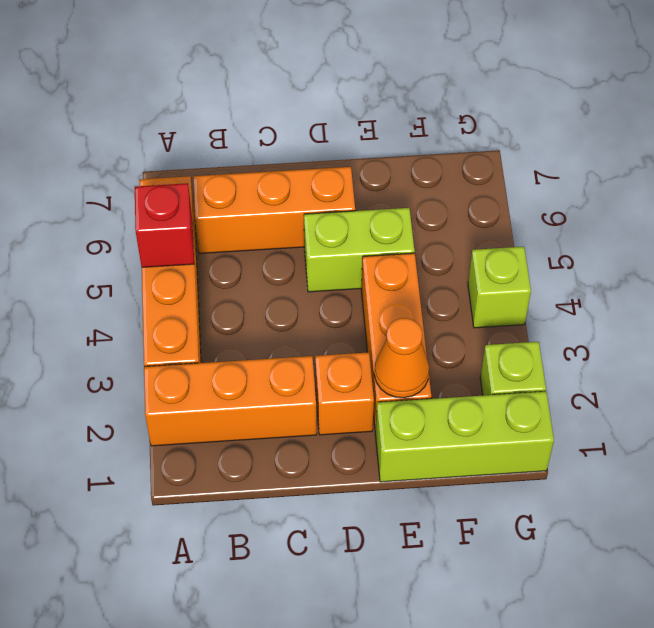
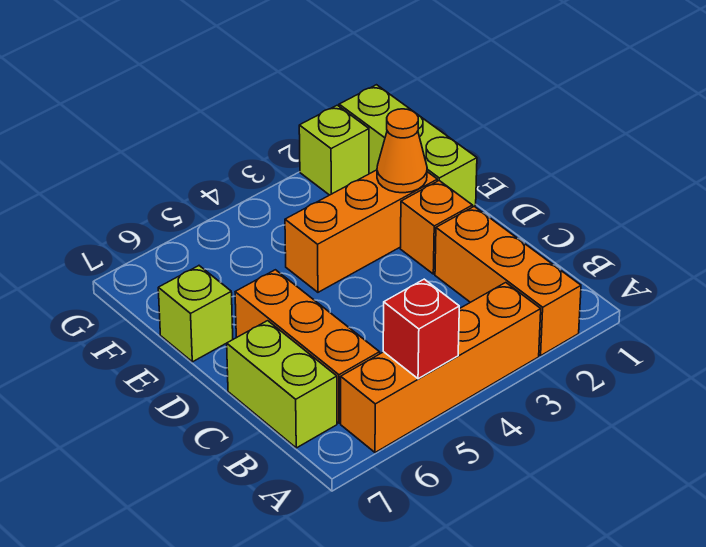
lime 1x2 brick [304,208,415,292] -> lime 1x2 brick moved to [227,321,337,448]
lime 1x1 brick [468,247,531,328] -> lime 1x1 brick moved to [158,266,233,362]

